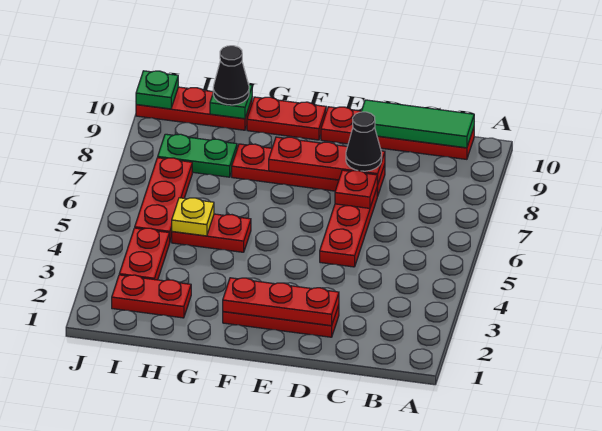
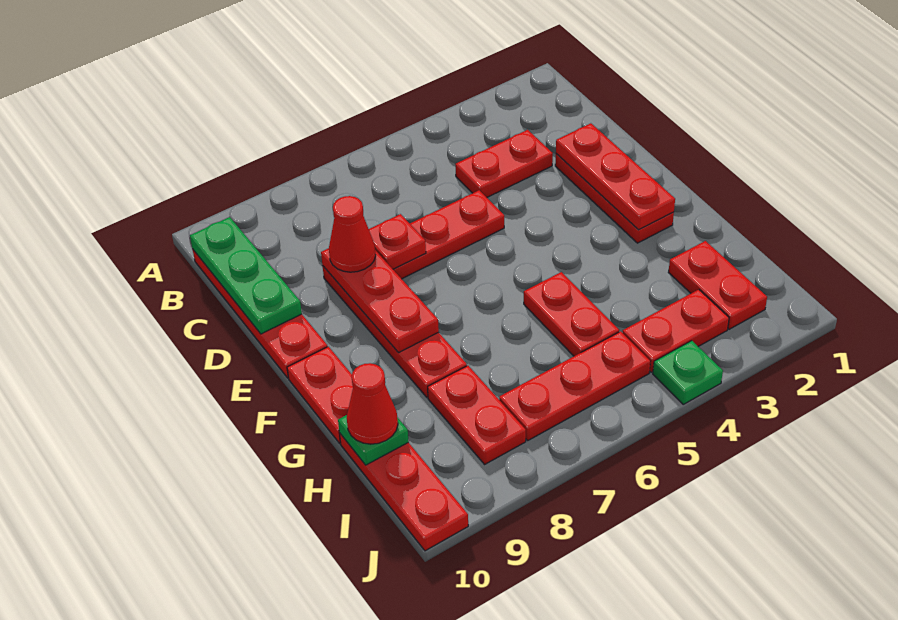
green 1x3 tile [361,100,474,148] -> green 1x3 plate [190,217,302,334]
none -> red 1x2 plate [455,130,553,197]
black 1x1 cone [346,112,382,171] -> red 1x1 cone [329,196,376,272]
yellow 1x1 plate [172,198,214,236] -> none
green 1x2 plate [158,134,237,177] -> red 1x2 plate [428,366,526,464]
black 1x1 cone [213,46,249,105] -> red 1x1 cone [347,363,398,444]
green 1x1 plate [136,71,178,109] -> green 1x1 plate moved to [653,341,723,404]

